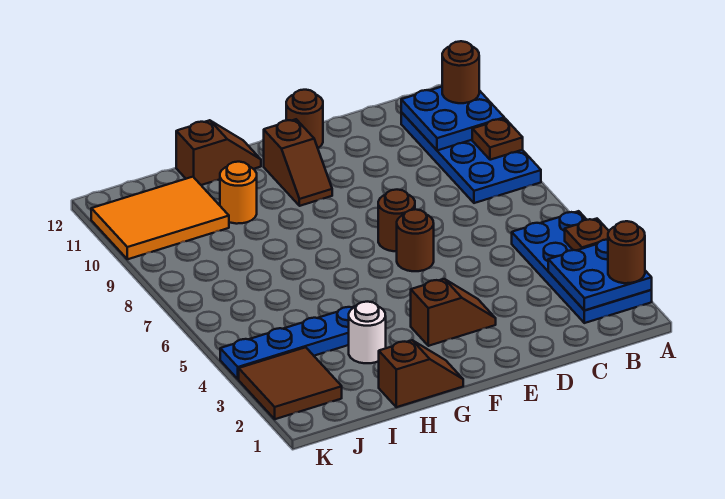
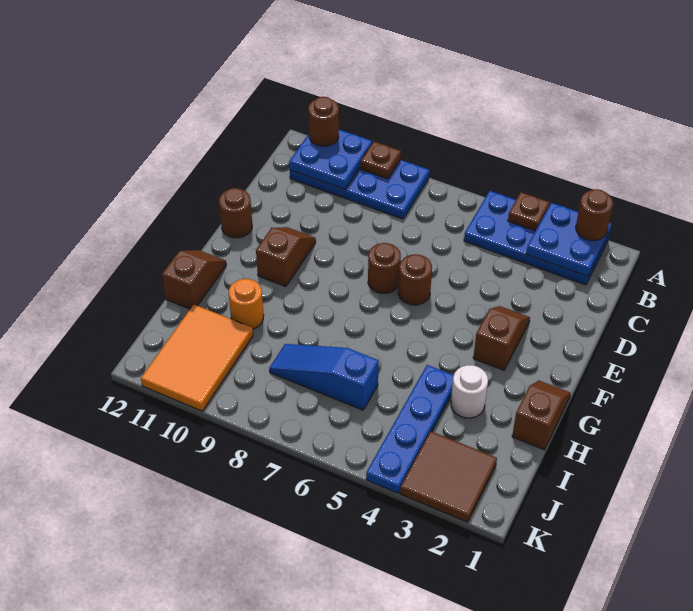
brown 1x2 slope [264,119,332,206] -> brown 1x2 slope turned to [256,227,316,287]
none -> blue 1x3 slope [269,344,379,410]

